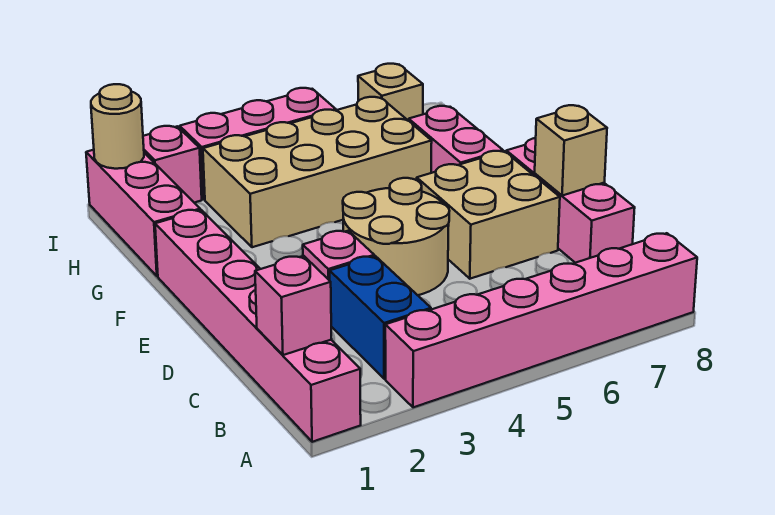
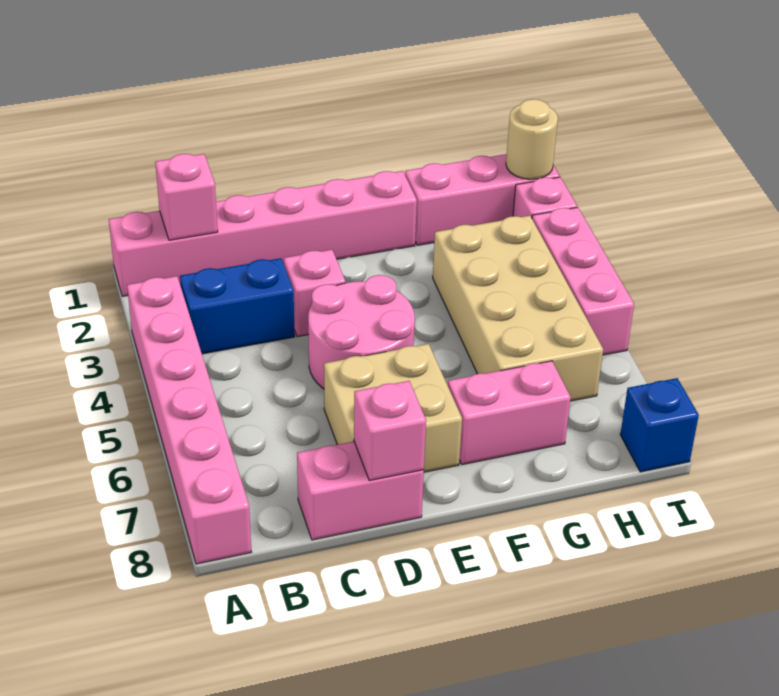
pink 1x3 brick [506,138,635,263] -> pink 1x2 brick [297,441,424,540]
tan 2x2 round brick [343,178,449,295] -> pink 2x2 round brick [308,275,415,389]
tan 1x1 brick [535,105,607,196] -> pink 1x1 brick [354,381,426,481]
tan 1x1 brick [358,64,423,121] -> none
none -> blue 1x1 brick [620,378,699,472]

